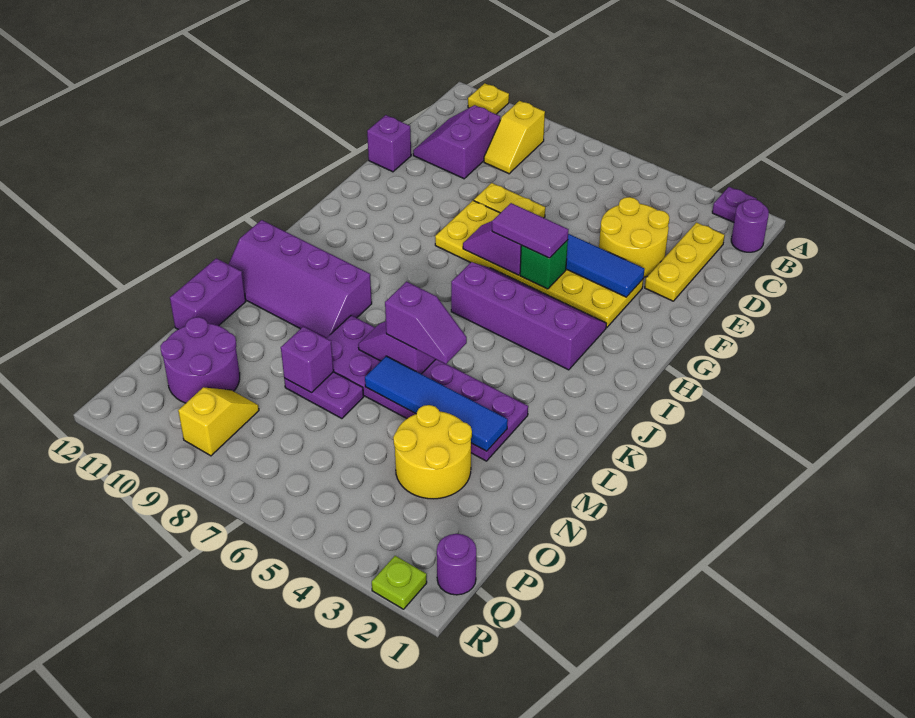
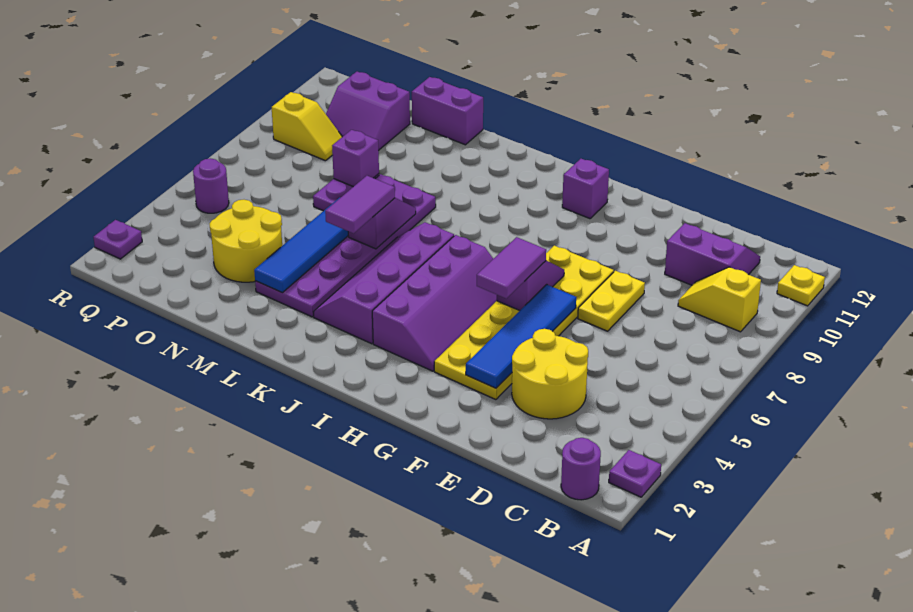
yellow 1x3 plate [645,223,725,301] -> none
purple 1x1 brick [367,115,411,172] -> purple 1x1 brick moved to [562,159,609,219]
green 1x1 brick [520,240,568,289] -> none
purple 2x4 slope [229,220,372,338] -> purple 2x4 slope moved to [314,222,454,344]
purple 1x2 slope [385,282,467,364] -> purple 1x2 tile [325,176,395,233]
purple 2x2 round brick [160,317,240,403] -> purple 2x2 slope [326,72,410,150]
purple 1x1 round brick [437,534,476,595] -> purple 1x1 round brick moved to [193,158,229,213]
lime 1x1 plate [372,556,427,609] -> purple 1x1 plate [94,220,142,259]

